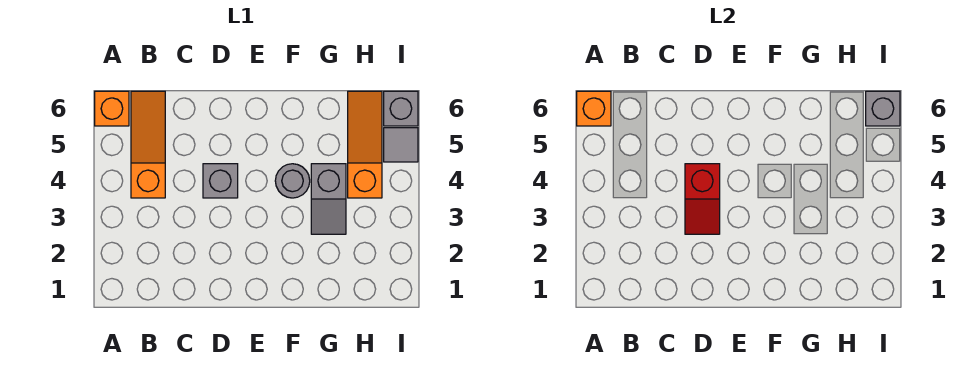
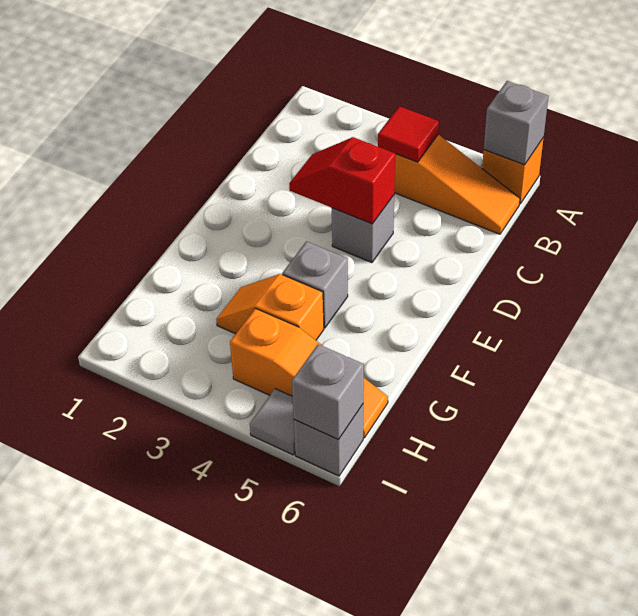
orange 1x1 brick [577,91,611,126] -> grey 1x1 brick [484,81,549,165]
none -> red 1x1 tile [378,106,439,162]
grey 1x1 round brick [275,164,310,198] -> grey 1x1 brick [282,241,348,328]
grey 1x2 slope [311,164,346,234] -> orange 1x2 slope [216,274,324,340]

